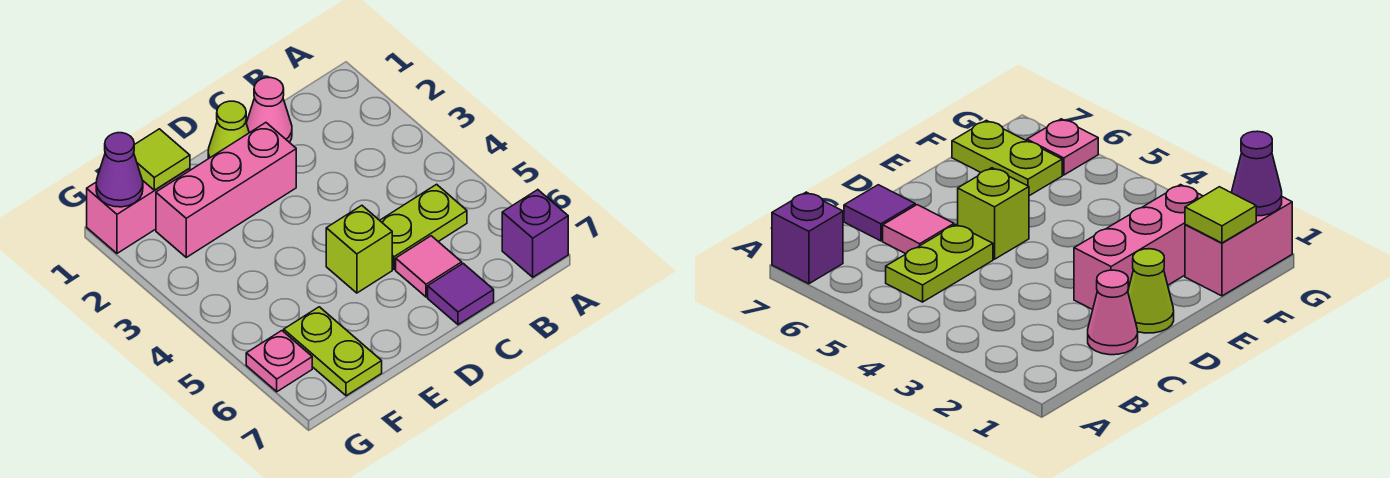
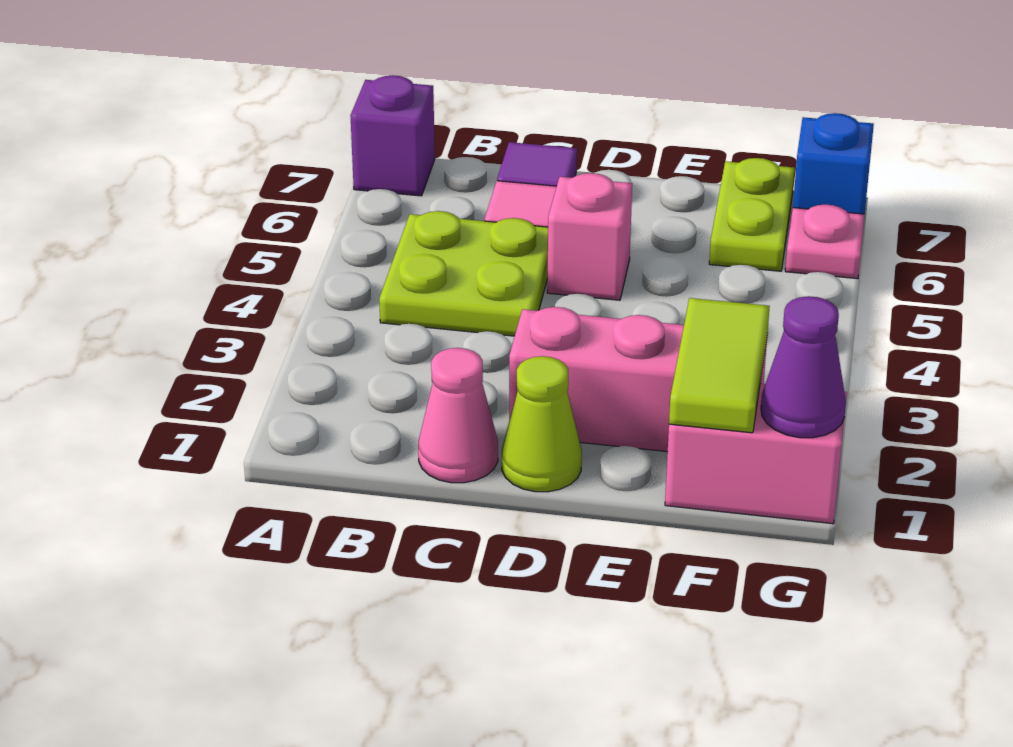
lime 1x2 plate [380,184,467,269] -> lime 2x2 plate [379,211,548,336]
lime 1x1 brick [326,205,392,293] -> pink 1x1 brick [547,173,632,300]
lime 1x1 tile [134,129,190,190] -> lime 1x2 tile [669,298,770,433]
none -> blue 1x1 brick [793,113,874,214]

